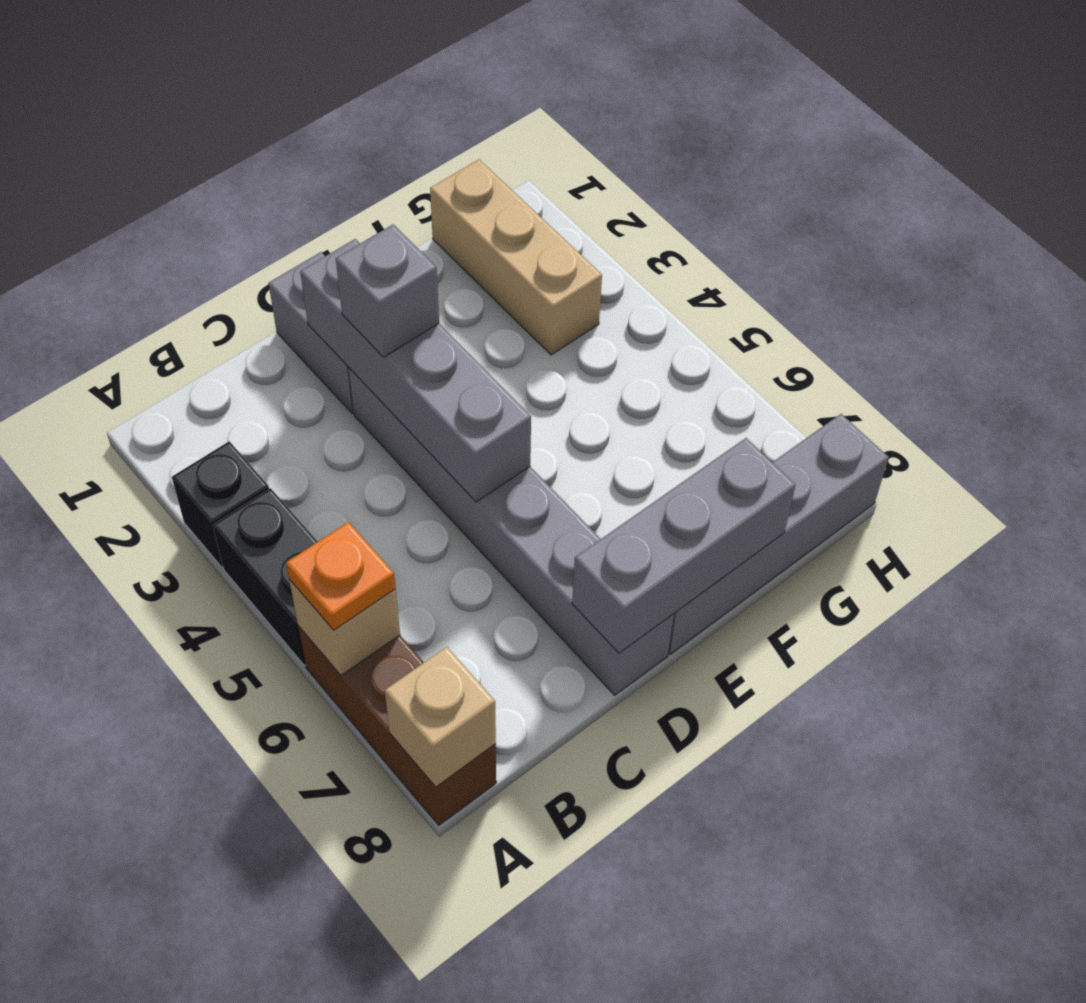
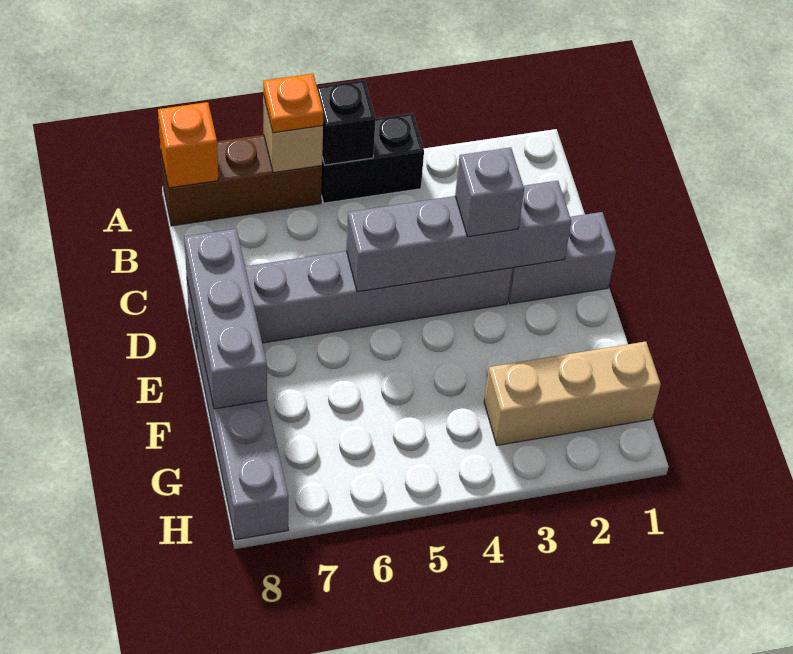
black 1x1 brick [172,441,269,567] -> black 1x1 brick moved to [317,80,376,165]
tan 1x1 brick [385,647,496,787] -> orange 1x1 brick [158,102,218,188]

